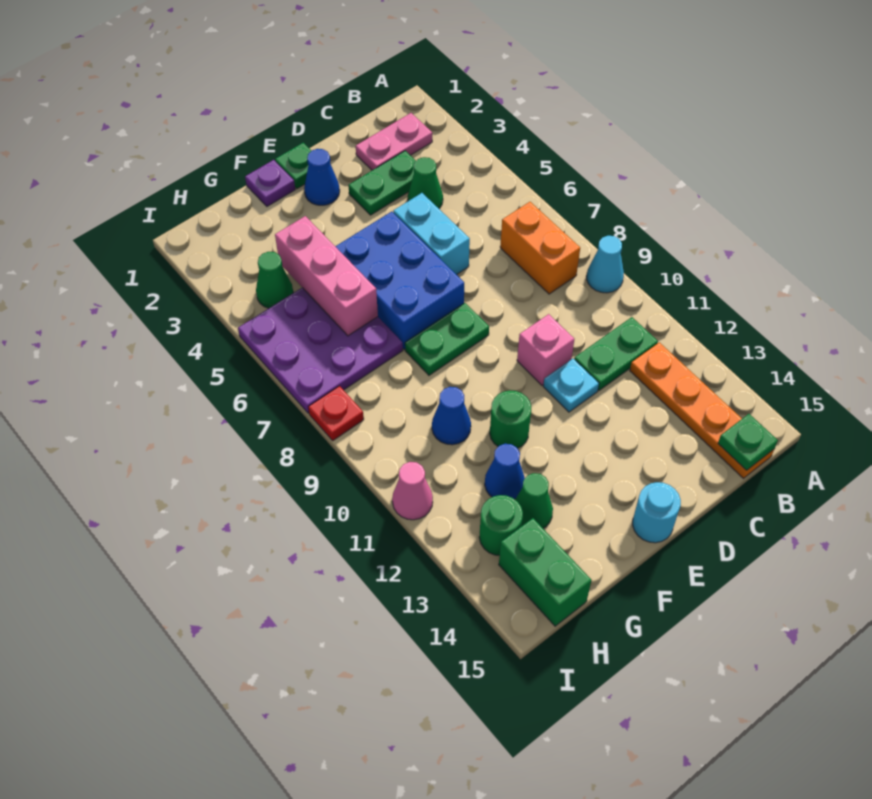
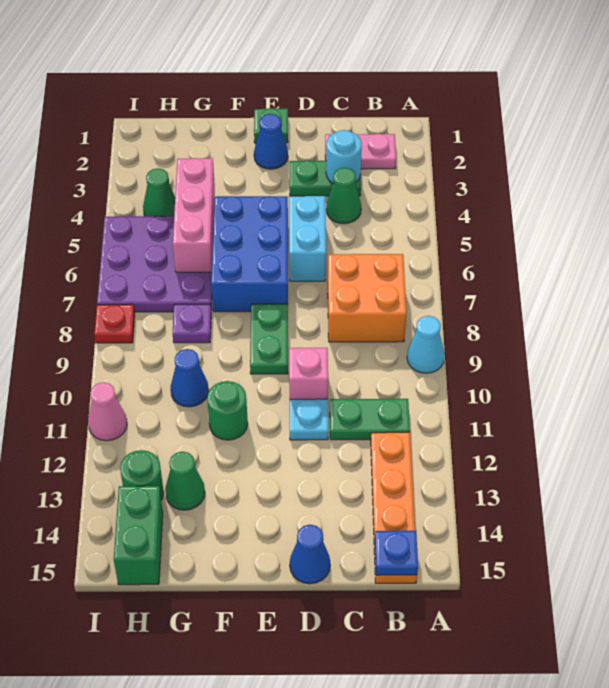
orange 1x2 brick [500,202,580,294] -> orange 2x2 brick [328,254,406,342]
green 1x1 plate [718,414,778,470] -> blue 1x1 plate [375,531,418,575]
green 1x2 plate [405,303,489,375] -> green 1x2 plate turned to [250,304,288,374]
cyan 1x1 round brick [633,482,681,543] -> cyan 1x1 round brick moved to [326,130,362,183]
purple 1x1 plate [245,160,295,206] -> purple 1x1 plate moved to [173,304,211,343]
blue 1x1 cone [485,444,525,499] -> blue 1x1 cone moved to [290,525,330,584]

